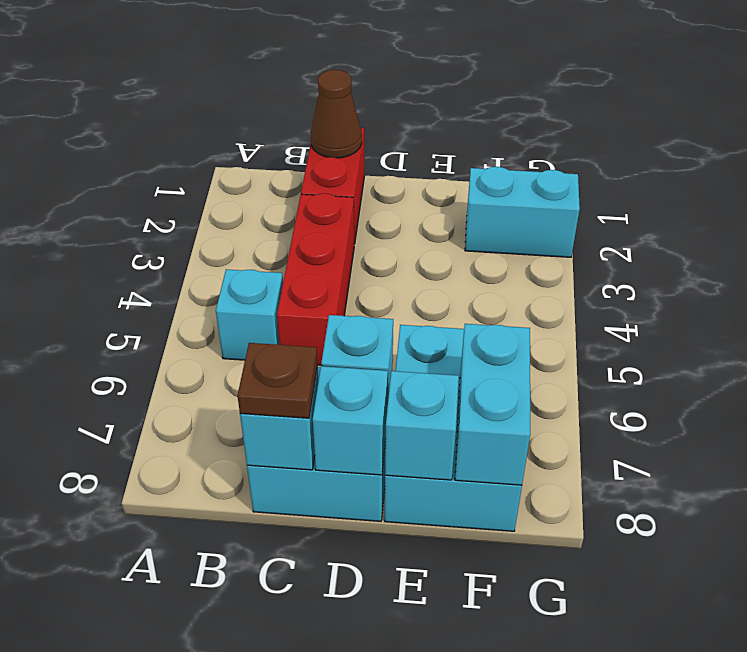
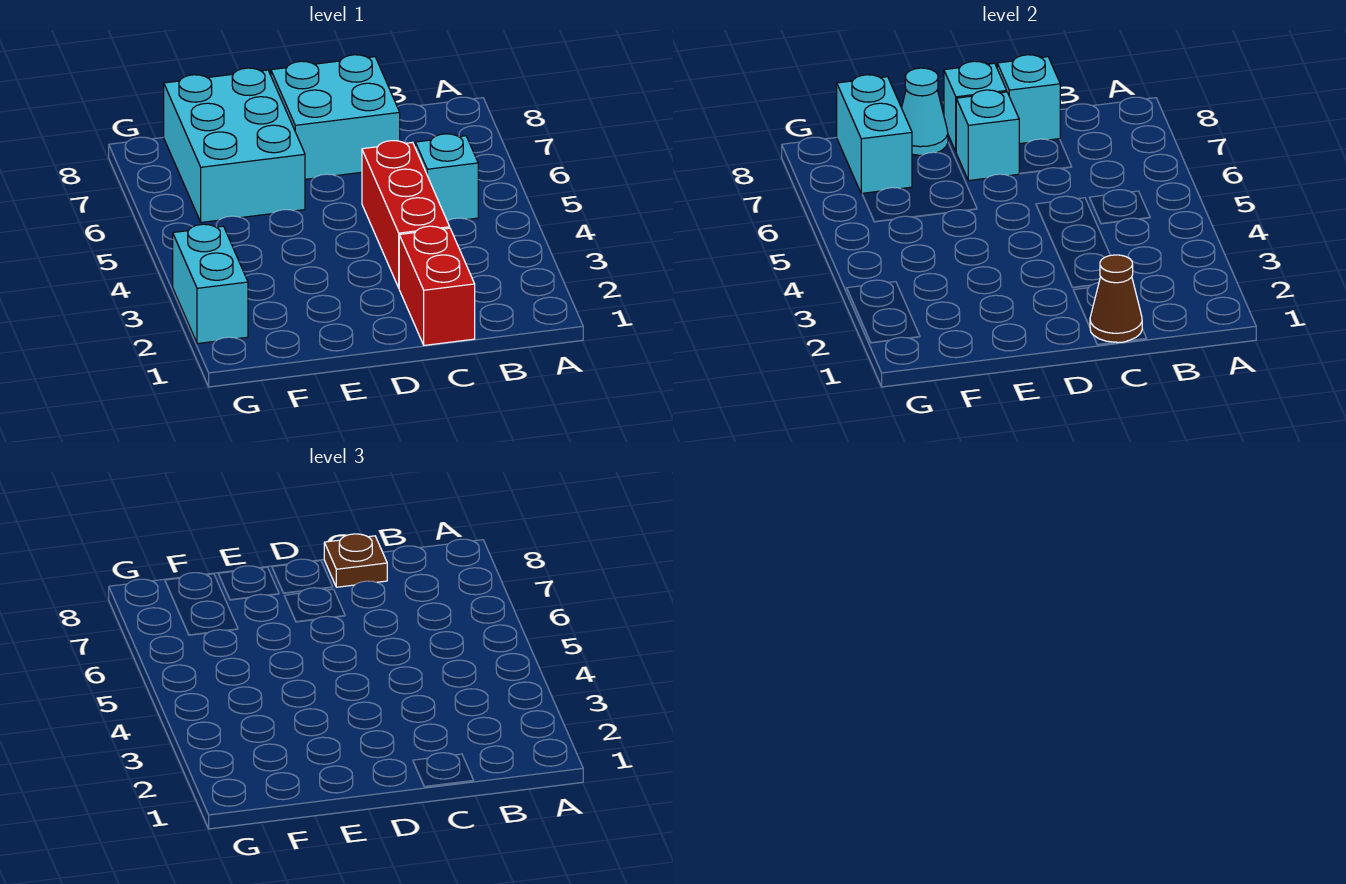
cyan 1x1 brick [385,371,459,480] -> cyan 1x1 cone [902,68,948,155]
cyan 1x2 brick [465,167,580,257] -> cyan 1x2 brick turned to [173,224,248,344]

